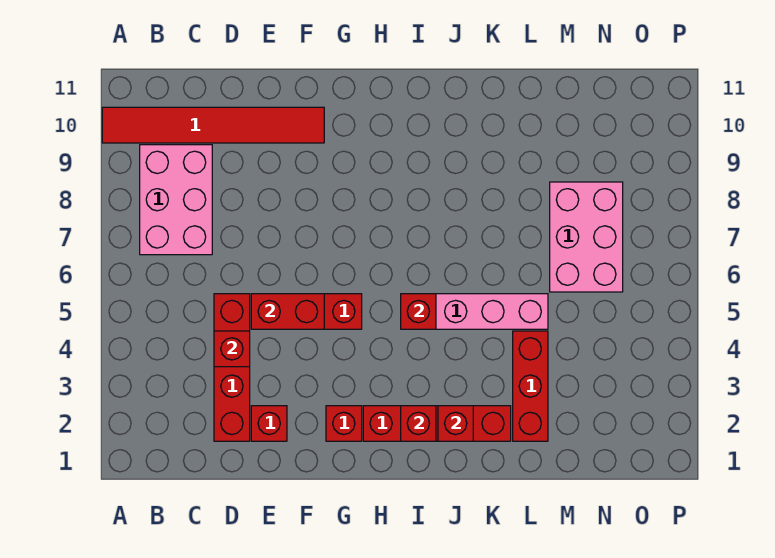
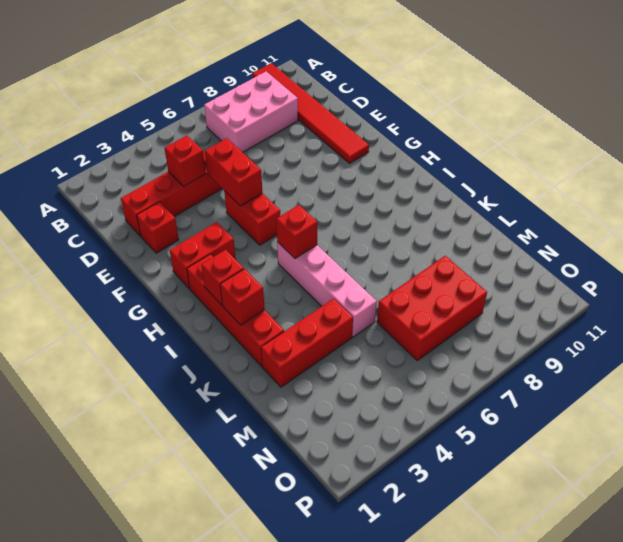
red 1x1 brick [326,406,362,441] -> red 1x2 brick [170,222,236,289]
pink 2x3 brick [550,182,623,292] -> red 2x3 brick [377,256,487,361]

